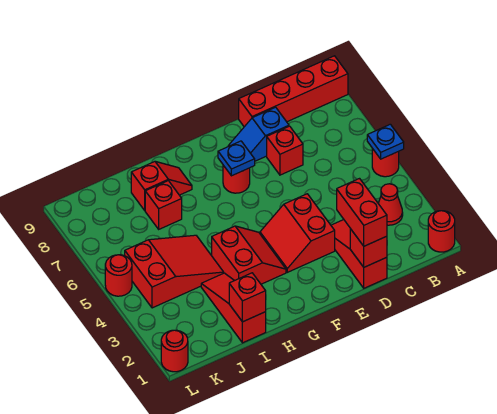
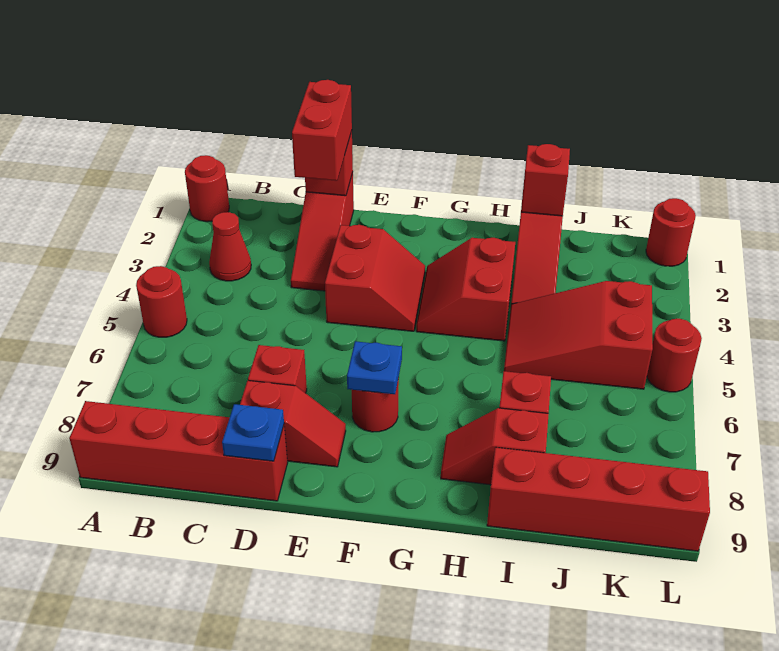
blue 1x1 plate [367,124,404,159] -> blue 1x1 plate moved to [222,404,284,461]
blue 1x2 slope [228,107,289,161] -> red 1x2 slope [240,381,346,467]
none -> red 1x4 brick [487,447,710,551]

